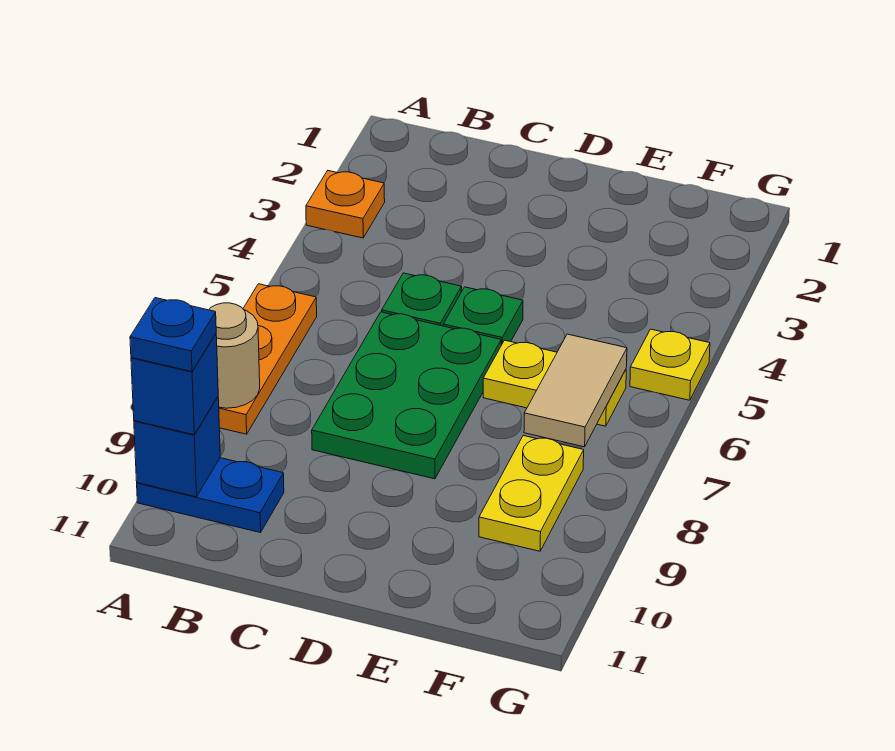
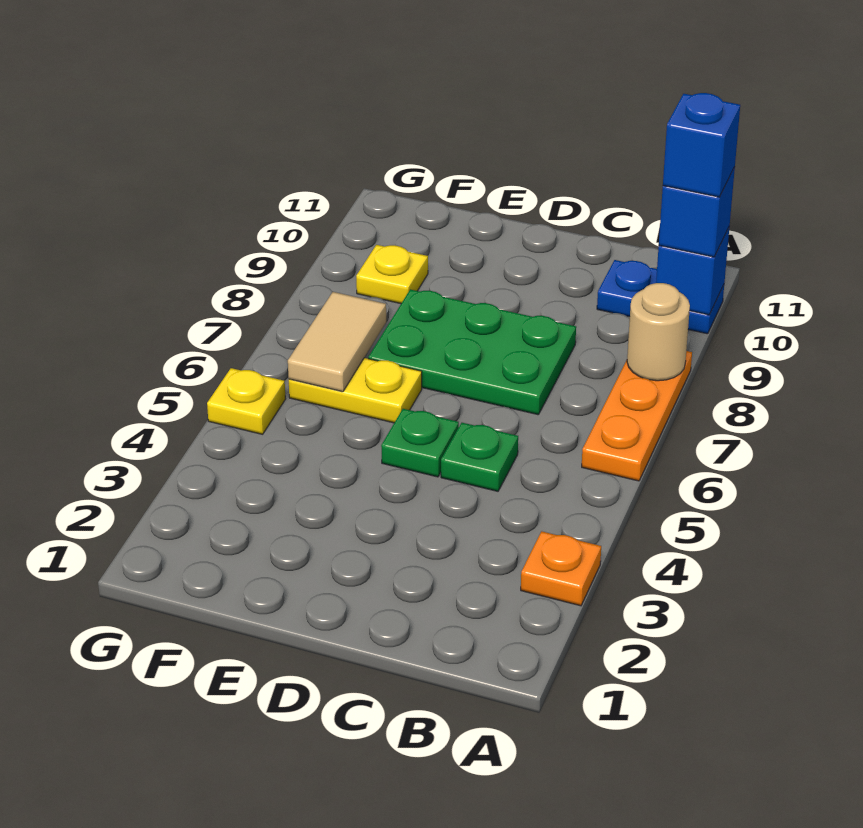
blue 1x1 plate [130,298,216,372] -> blue 1x1 brick [663,93,740,197]
green 2x3 plate [312,312,501,479] -> green 2x3 plate turned to [368,289,576,415]
yellow 1x2 plate [479,436,584,551] -> yellow 1x1 plate [356,245,428,304]

